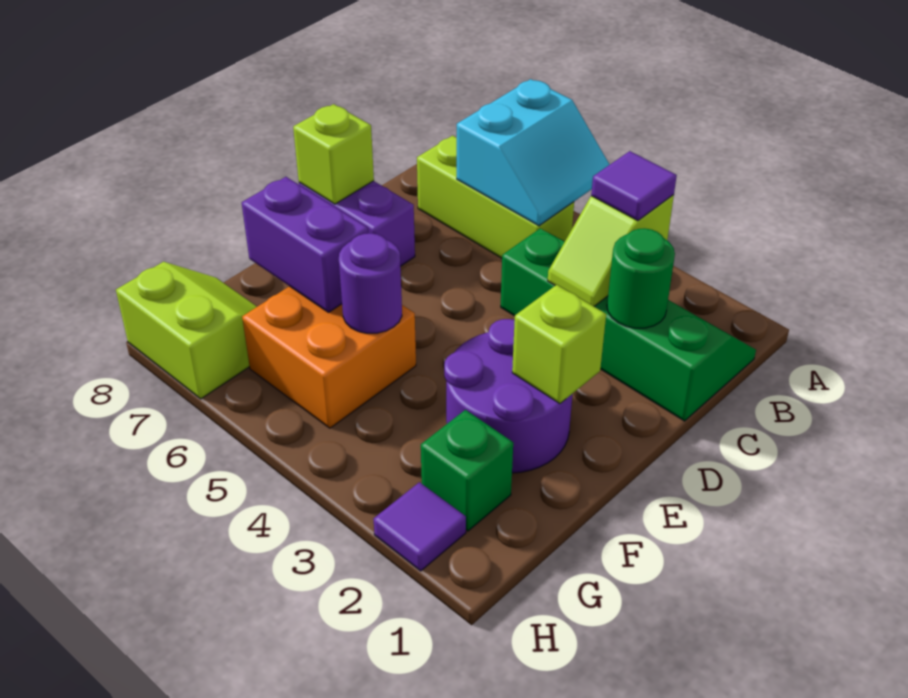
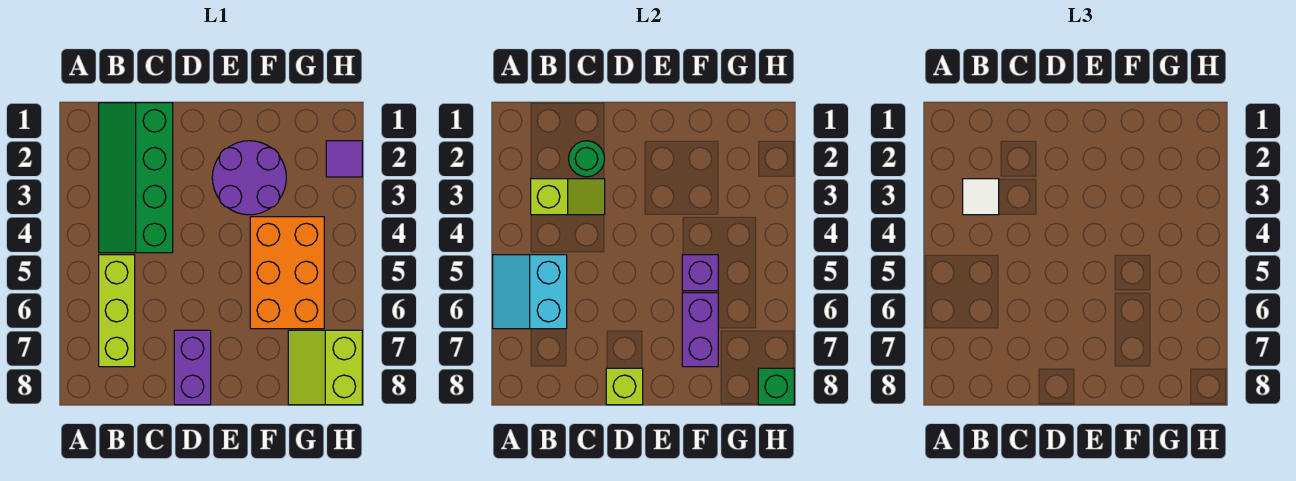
cyan 2x2 slope [457,79,610,226] -> cyan 2x2 slope turned to [493,255,567,329]
purple 1x1 tile [591,151,677,221] -> white 1x1 tile [963,179,999,215]
lime 1x1 brick [512,285,606,404] -> none
orange 2x2 brick [242,286,416,428] -> orange 2x3 brick [250,217,324,329]
purple 1x1 round brick [339,233,402,333] -> purple 1x1 brick [682,255,718,291]
green 1x1 brick [421,410,513,531] -> green 1x1 brick moved to [758,368,794,405]

